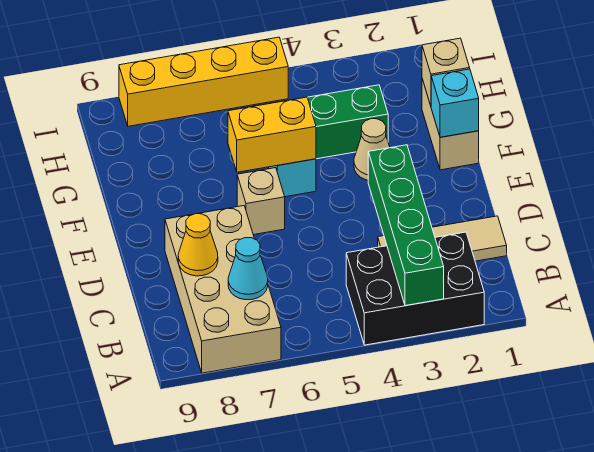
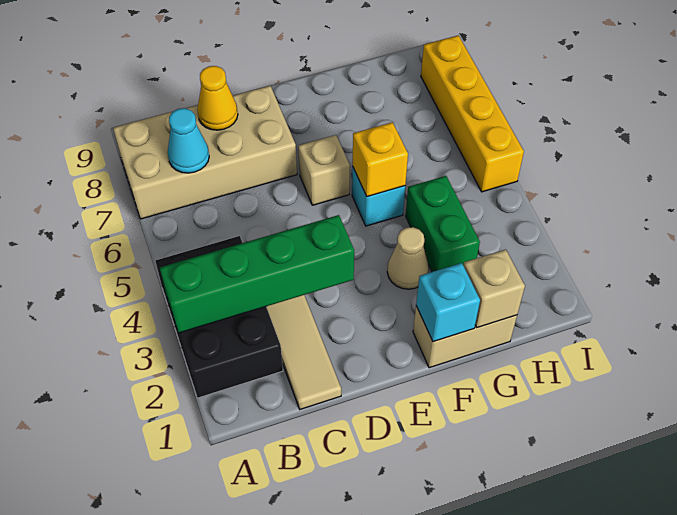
yellow 1x2 brick [228,97,316,172] -> yellow 1x1 brick [353,122,408,197]

